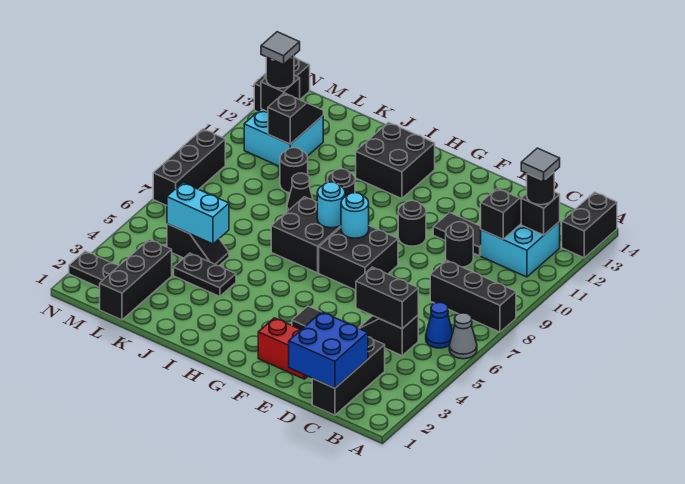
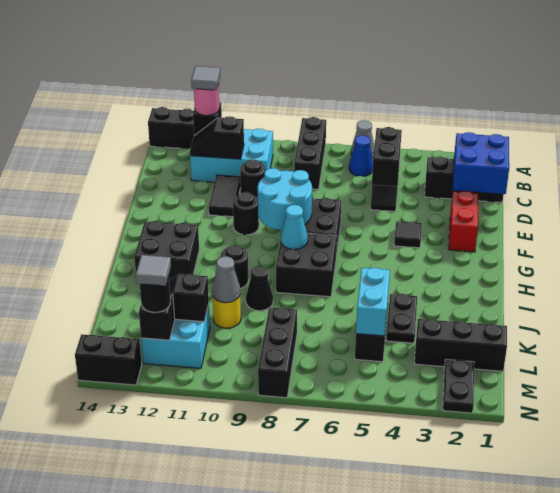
cyan 2x2 brick [481,222,560,277] -> cyan 2x3 brick [190,129,273,182]
black 1x1 round brick [527,172,554,205] -> pink 1x1 round brick [194,84,219,116]
cyan 1x1 round brick [341,193,369,238] -> cyan 2x2 round brick [258,168,312,230]
cyan 1x1 round brick [317,182,345,228] -> cyan 1x1 cone [281,205,308,249]
black 1x1 round brick [280,148,308,193] -> yellow 1x1 round brick [213,296,241,328]
none -> grey 1x1 cone [212,256,240,303]
black 1x3 brick [153,129,225,206] -> black 1x3 brick turned to [258,307,297,398]

